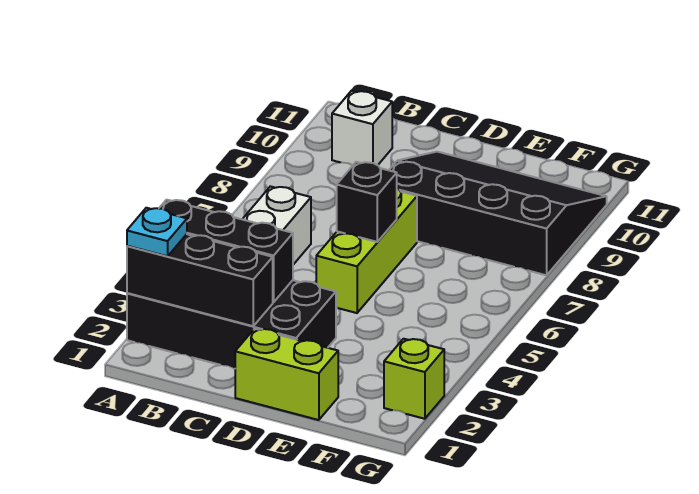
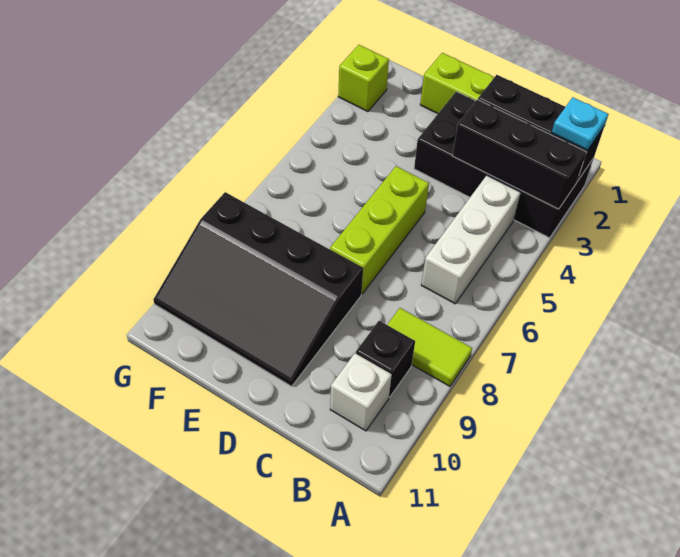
none -> lime 1x2 tile [387,308,472,386]
black 1x1 brick [337,162,397,242] -> black 1x1 brick moved to [356,321,415,397]

